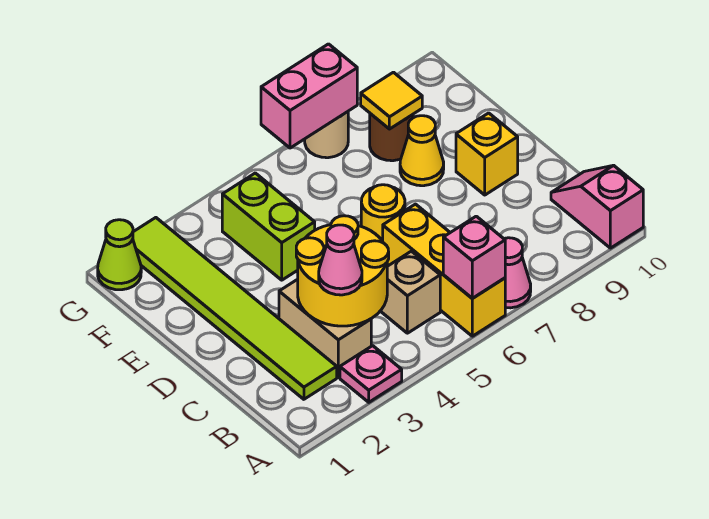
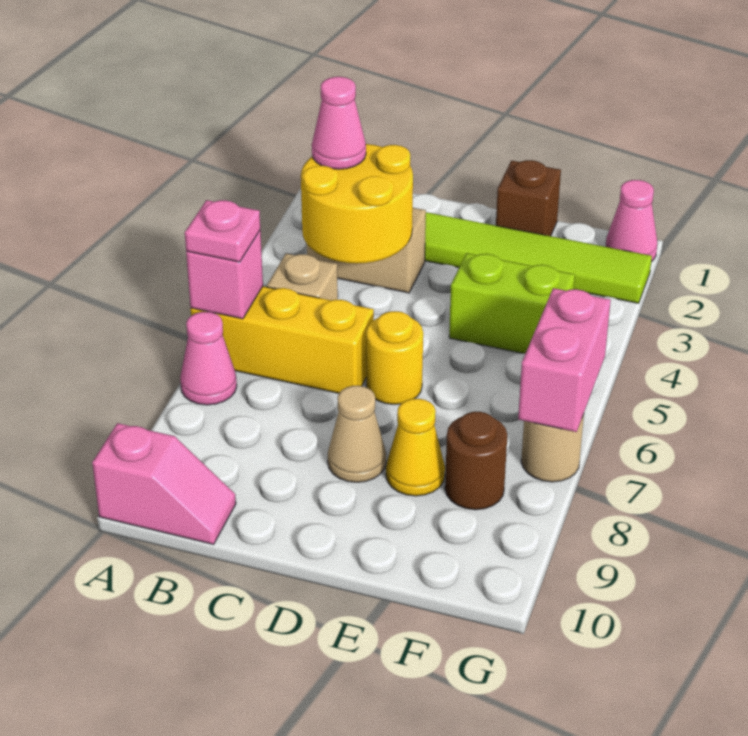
pink 1x1 plate [340,346,402,402] -> pink 1x1 plate moved to [185,200,260,262]
none -> tan 1x1 cone [328,386,386,482]
yellow 1x1 brick [456,113,518,195] -> none
none -> brown 1x1 brick [496,160,561,236]
yellow 1x1 tile [361,72,422,129] -> none
lime 1x1 cone [98,220,141,290] -> pink 1x1 cone [606,180,657,262]

